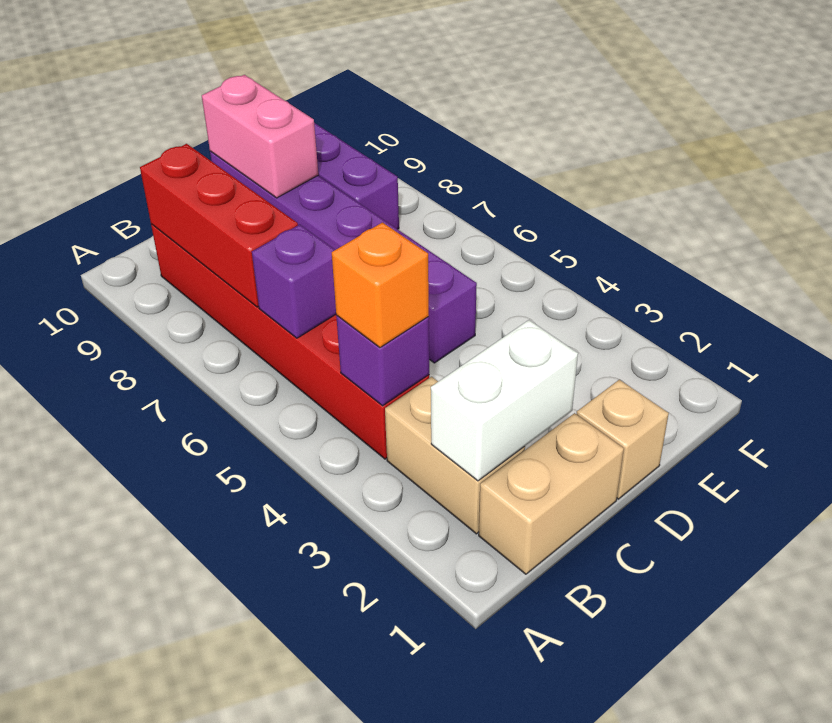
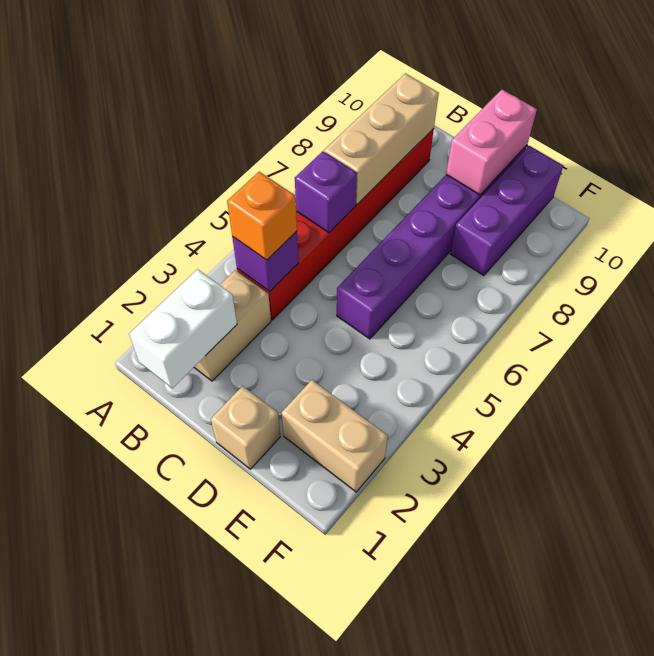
tan 1x2 brick [479,413,624,574] -> tan 1x2 brick moved to [282,380,388,492]
white 1x2 brick [431,320,578,481] -> white 1x2 brick turned to [129,269,237,388]
red 1x3 brick [140,144,298,307] -> tan 1x3 brick [324,73,439,205]

